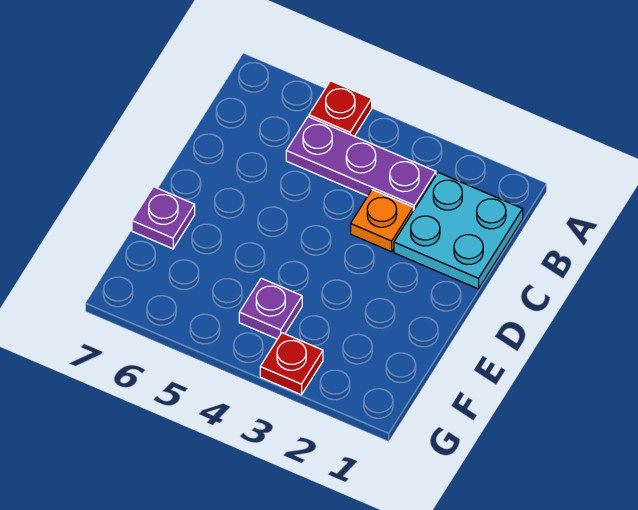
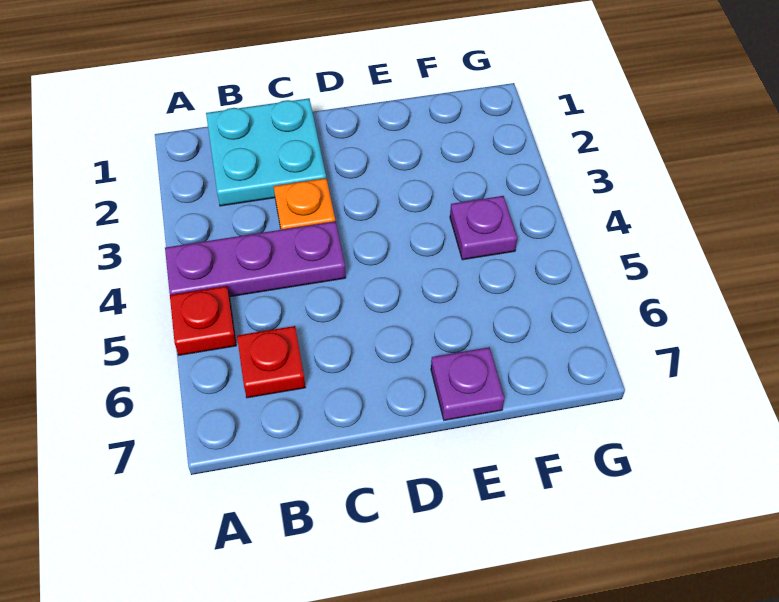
purple 1x3 plate [286,117,436,211] -> purple 1x3 plate turned to [165,221,346,297]
red 1x1 plate [260,333,323,395] -> red 1x1 plate moved to [237,326,306,398]

